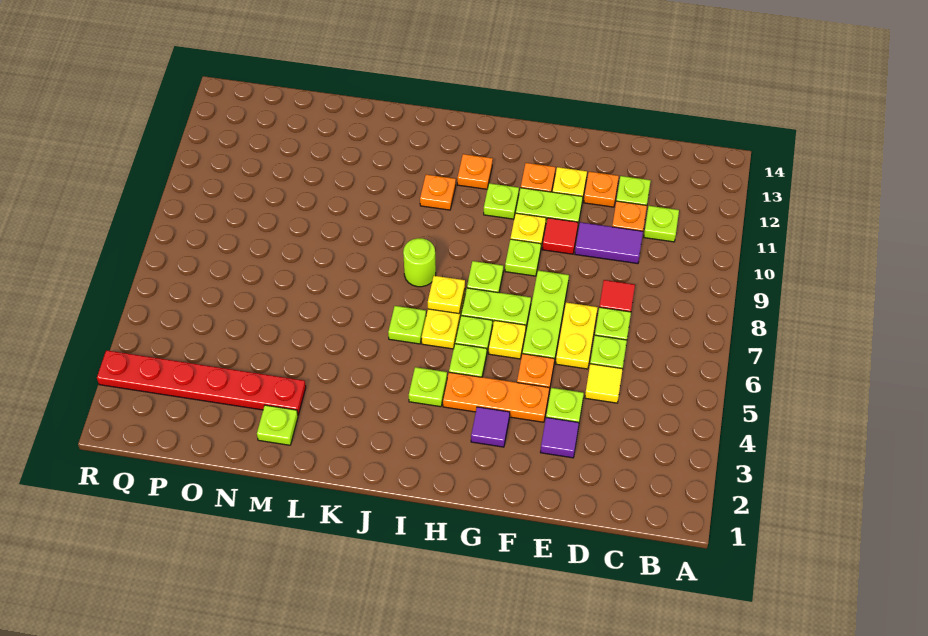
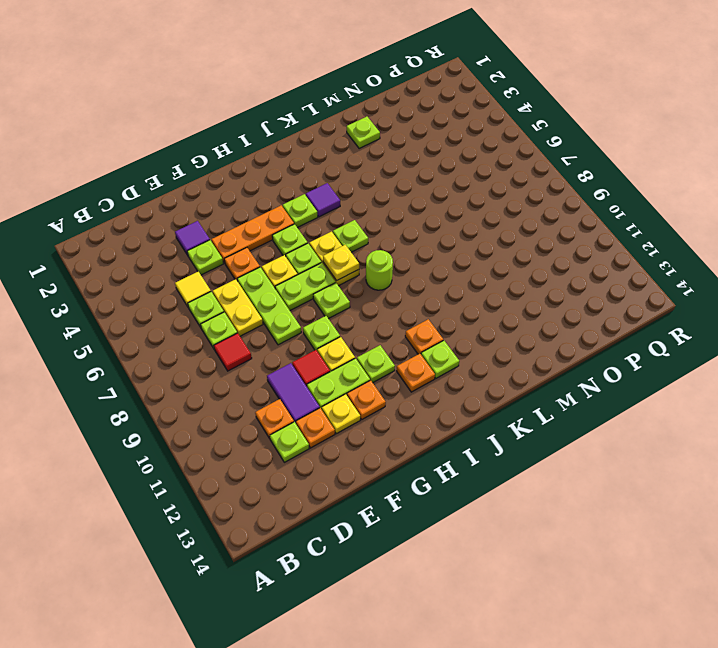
lime 1x1 plate [644,206,679,242] -> lime 1x1 plate moved to [421,340,459,378]
purple 1x2 tile [575,222,643,264] -> purple 1x2 tile turned to [267,363,320,423]
purple 1x1 tile [471,407,510,447] -> purple 1x1 tile moved to [306,183,340,217]
red 1x6 plate [97,350,306,415] -> none

